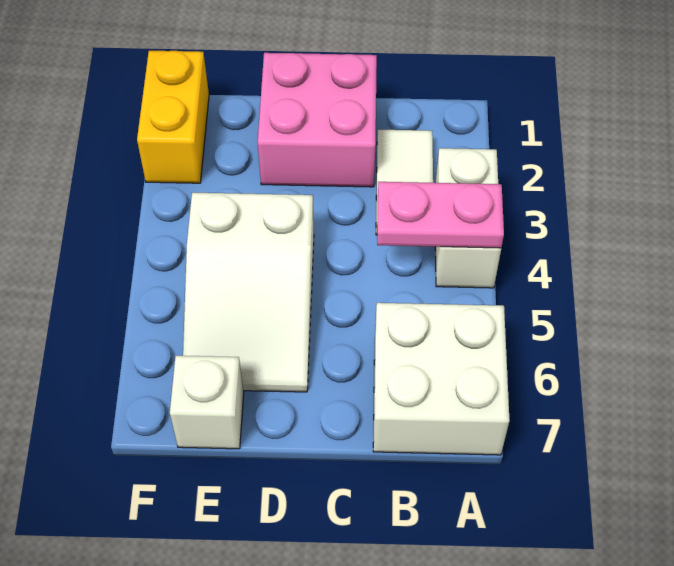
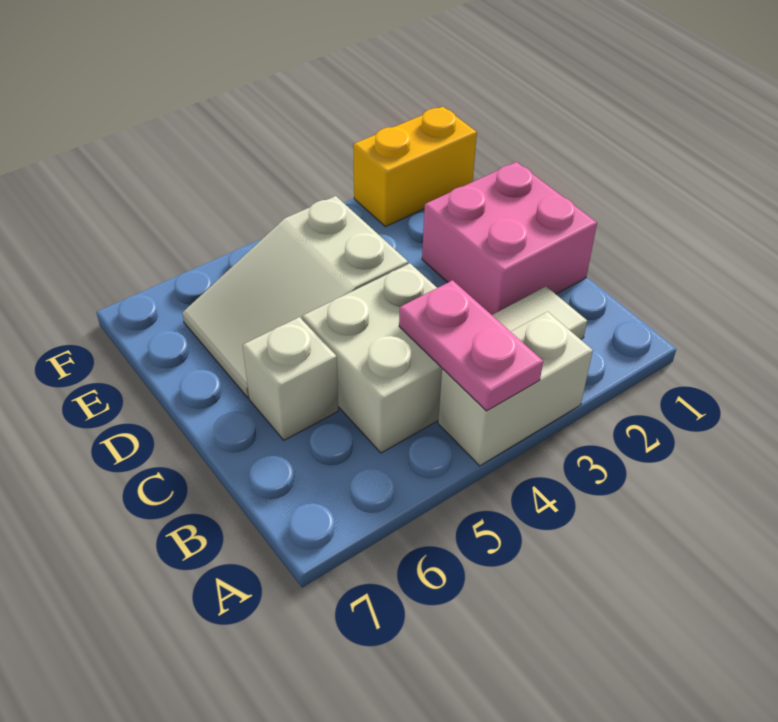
white 2x2 brick [373,303,510,455] -> white 2x2 brick moved to [302,263,442,453]
white 1x1 brick [170,356,244,449] -> white 1x1 brick moved to [243,317,338,440]

